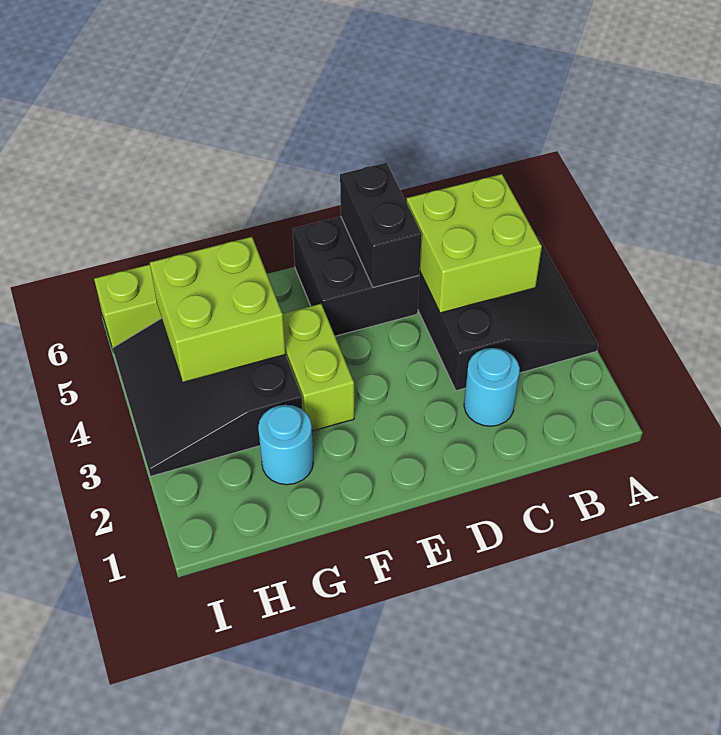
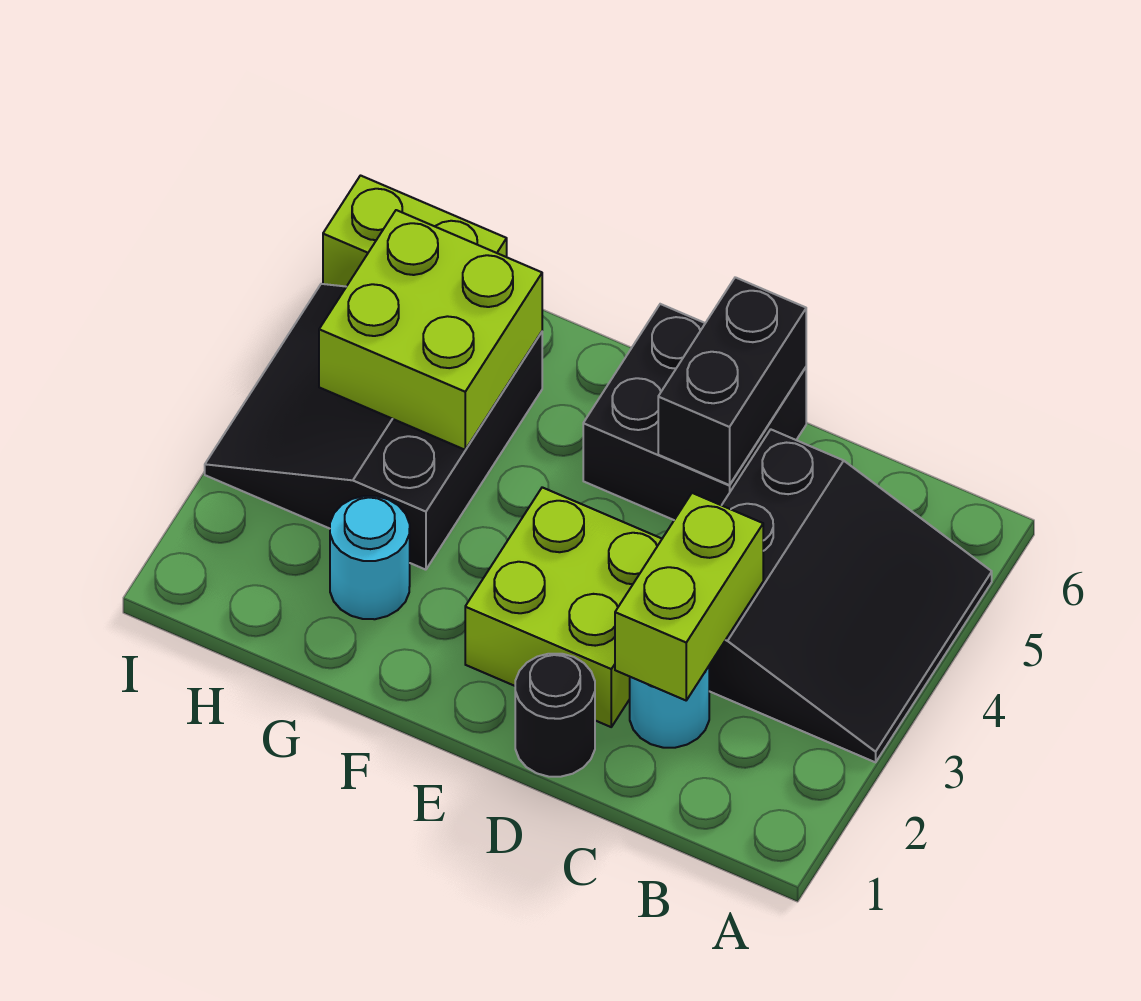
lime 2x2 brick [406,174,542,313] -> lime 2x2 brick moved to [465,487,662,727]
none -> black 1x1 round brick [515,654,595,777]
lime 1x2 brick [283,304,354,431] -> lime 1x2 brick moved to [615,493,763,700]

